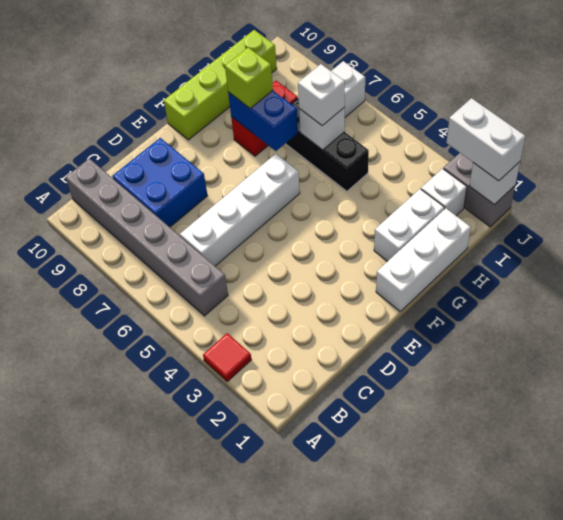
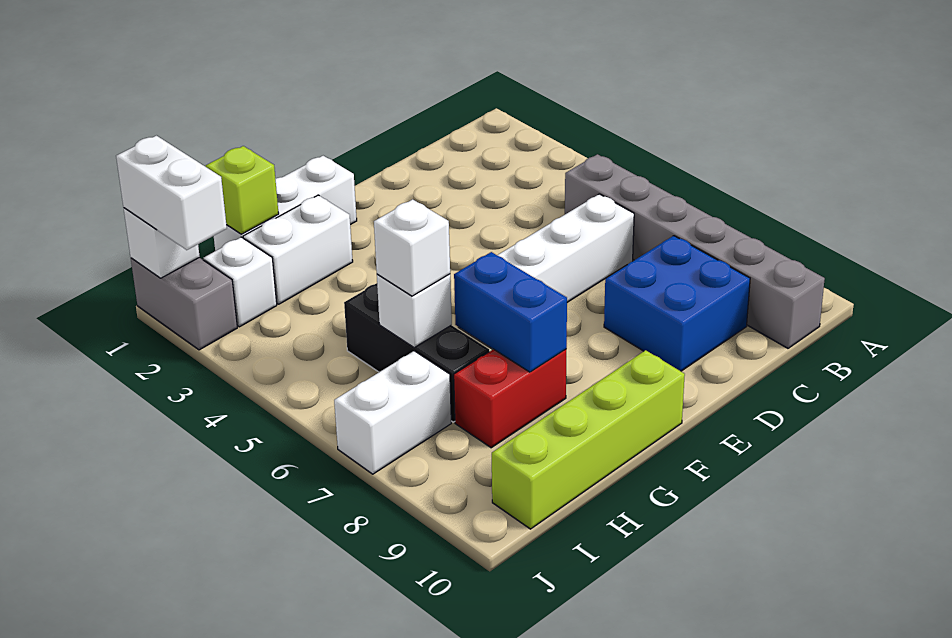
red 1x1 tile [203,333,251,381] -> none
lime 1x1 brick [225,47,273,108] -> lime 1x1 brick moved to [206,146,279,234]

